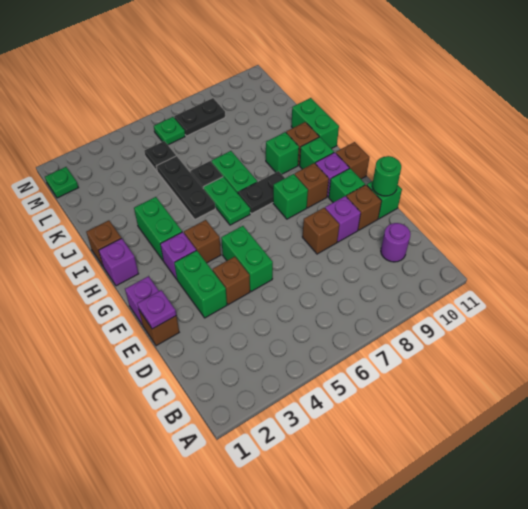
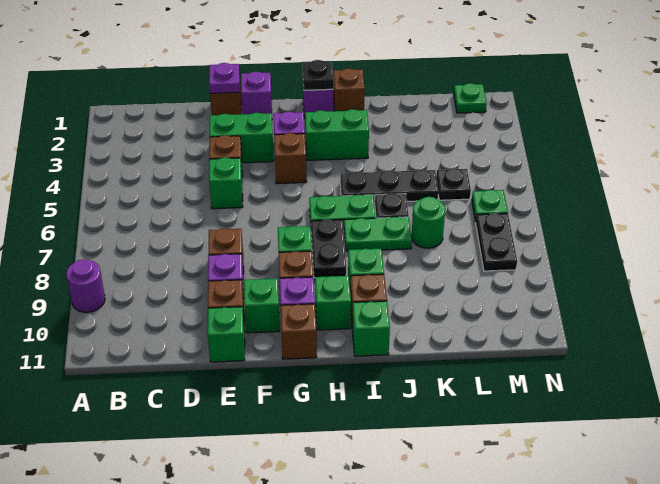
purple 1x1 round brick [381,223,411,262] -> purple 1x1 round brick moved to [66,259,105,312]
green 1x2 brick [221,226,273,292] -> green 1x1 brick [209,157,243,209]
green 1x1 round brick [372,156,401,196] -> green 1x1 round brick moved to [411,197,445,248]
none -> black 1x1 plate [303,60,334,90]
green 1x2 brick [291,98,339,149] -> green 1x1 brick [352,301,390,356]

